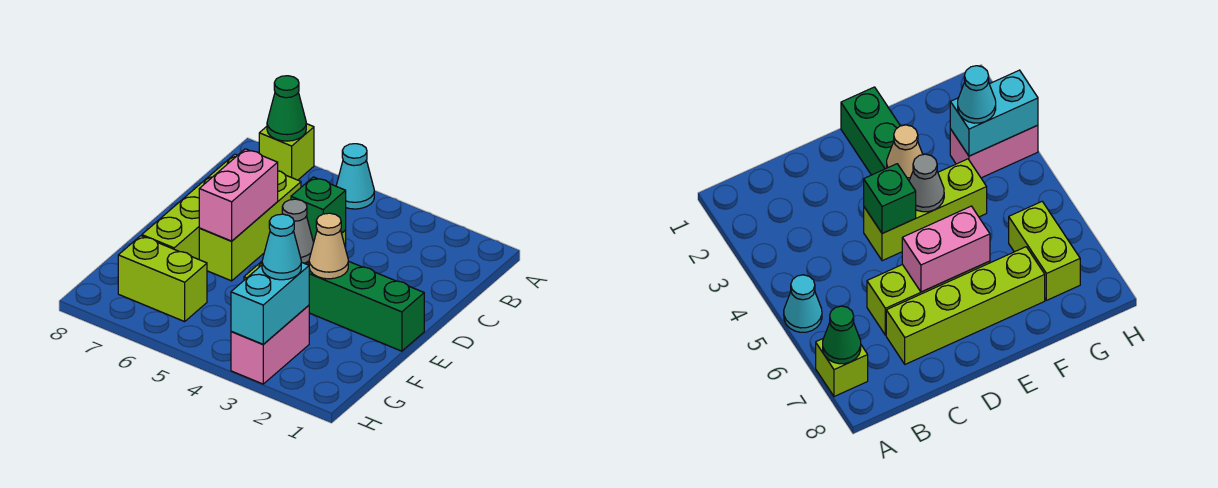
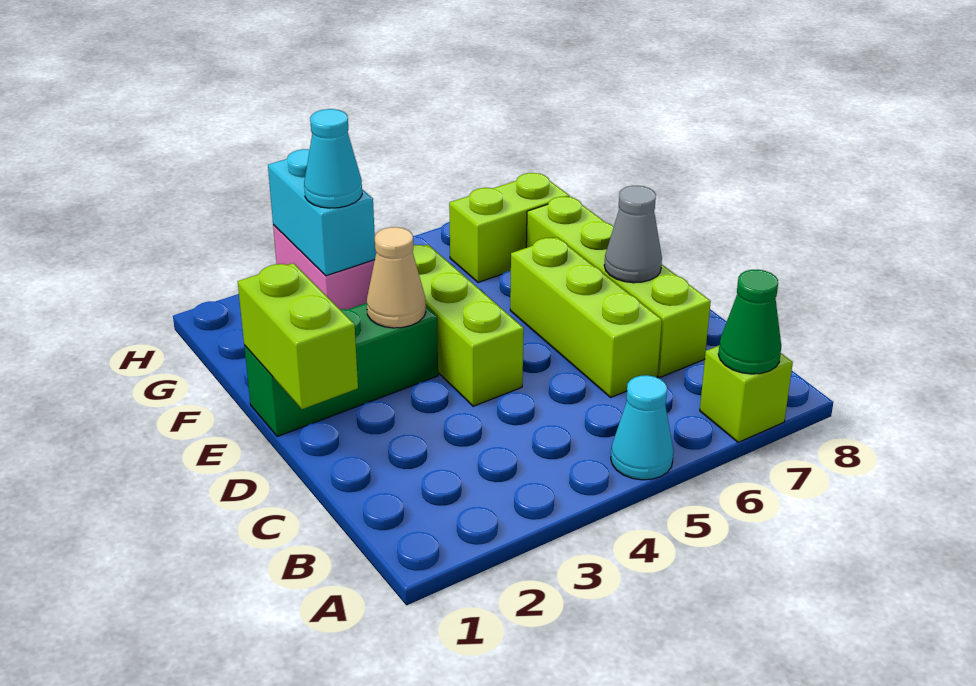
none -> lime 1x2 brick [238,263,358,409]
green 1x1 brick [291,177,346,242] -> none
pink 1x2 brick [199,149,278,241] -> none
grey 1x1 cone [282,199,314,263] -> grey 1x1 cone moved to [604,186,662,283]

